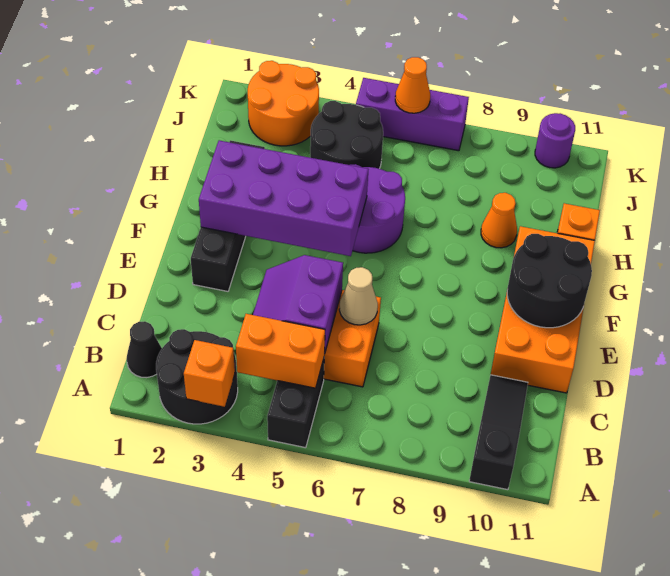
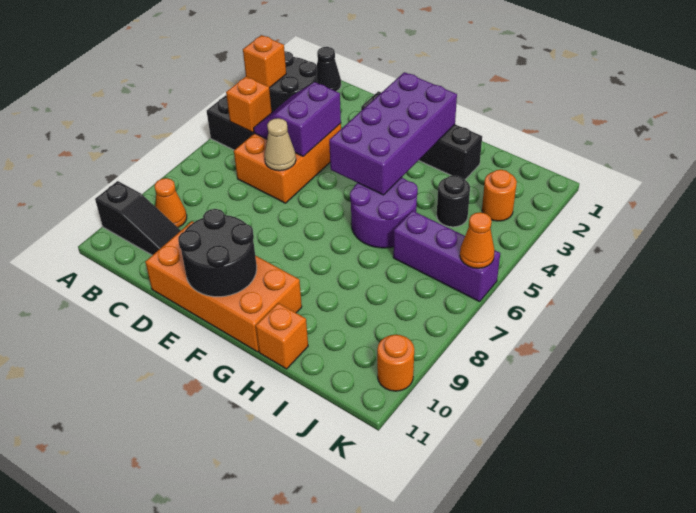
orange 1x2 brick [236,314,325,388] -> orange 1x1 brick [226,76,272,132]
purple 2x2 slope [253,255,343,354] -> purple 2x2 slope turned to [254,82,341,156]
orange 1x1 cone [481,193,517,248] -> orange 1x1 cone moved to [155,178,187,227]
black 2x2 round brick [310,101,383,169] -> black 1x1 round brick [437,175,470,227]
orange 2x2 round brick [248,61,319,146] -> orange 1x1 round brick [482,170,517,221]
purple 1x3 brick [356,78,469,151] -> purple 1x3 brick turned to [393,211,500,302]
purple 1x1 round brick [535,113,575,168] -> orange 1x1 round brick [377,335,414,391]

